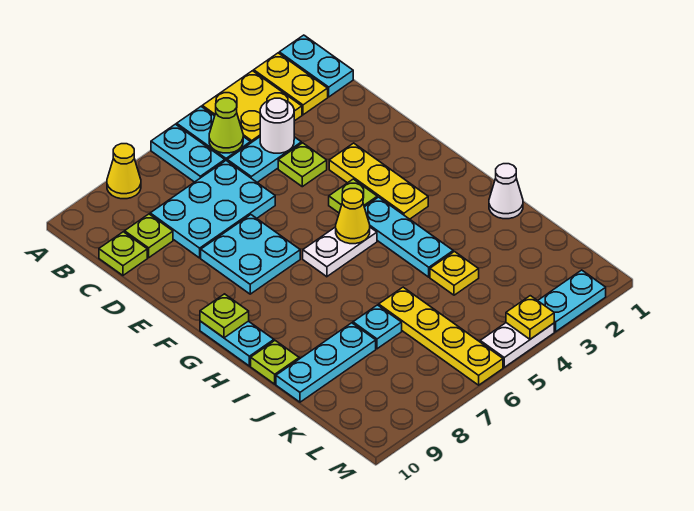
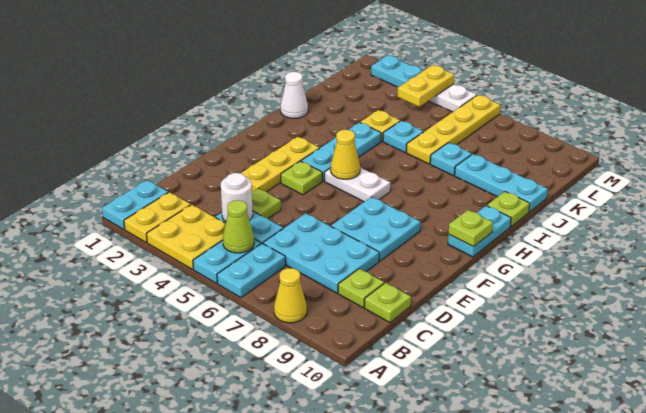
none -> cyan 1x1 plate [383,121,423,152]
yellow 1x1 plate [506,296,554,339] -> yellow 1x2 plate [398,65,454,107]

